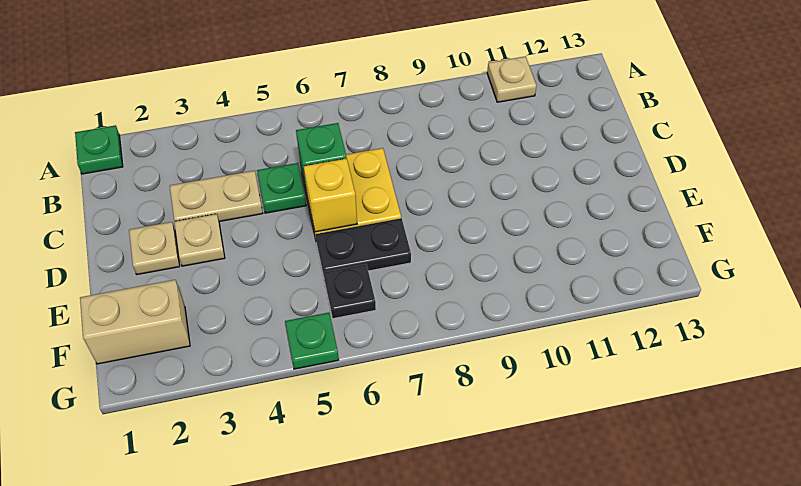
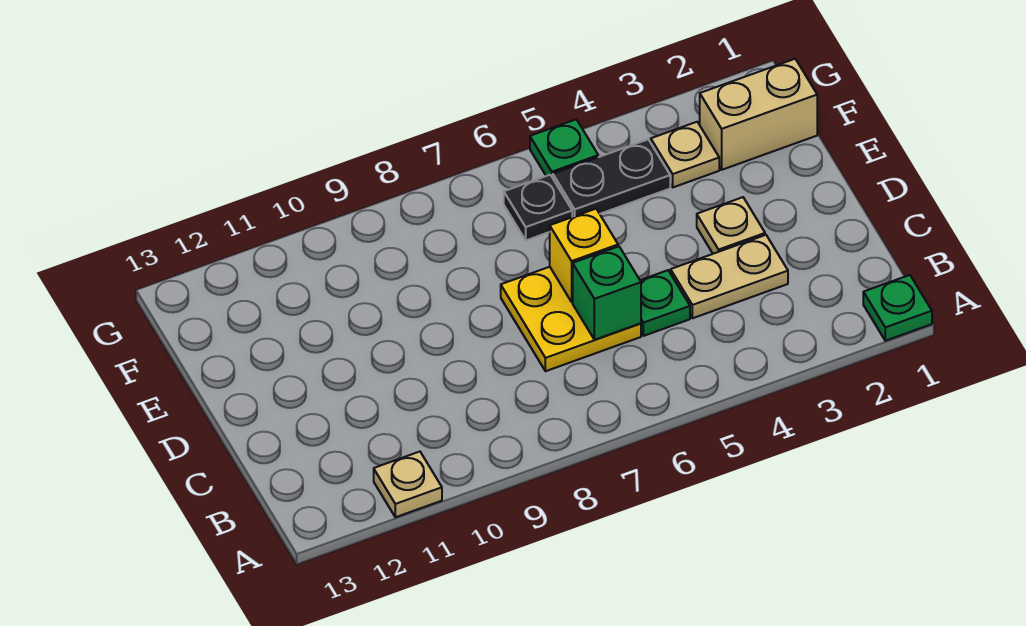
tan 1x1 plate [129,222,180,275] -> tan 1x1 plate moved to [651,122,719,187]
black 1x2 plate [315,218,411,277] -> black 1x2 plate moved to [553,140,670,217]

